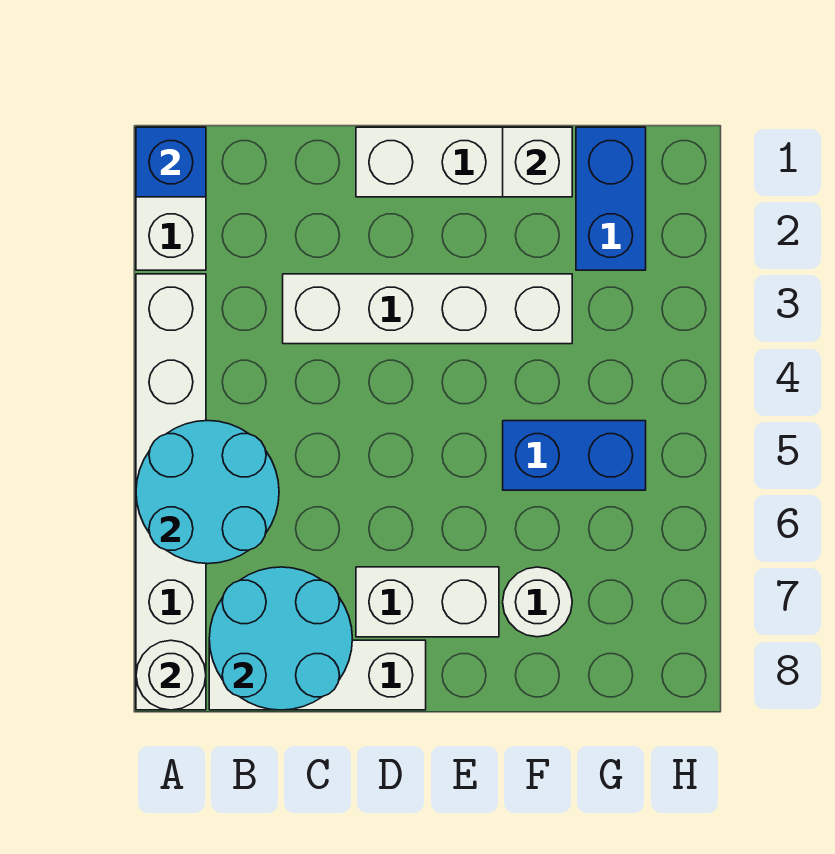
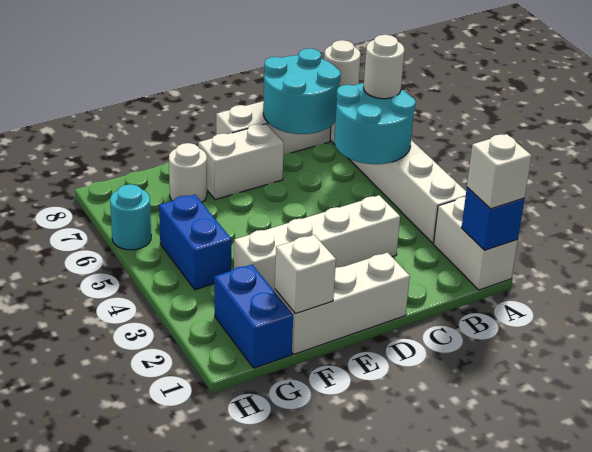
none -> white 1x1 brick [467,134,532,209]
none -> white 1x1 round brick [364,35,404,99]
blue 1x2 brick [503,421,646,490] -> blue 1x2 brick turned to [159,195,231,290]
none -> cyan 1x1 round brick [110,184,151,250]

